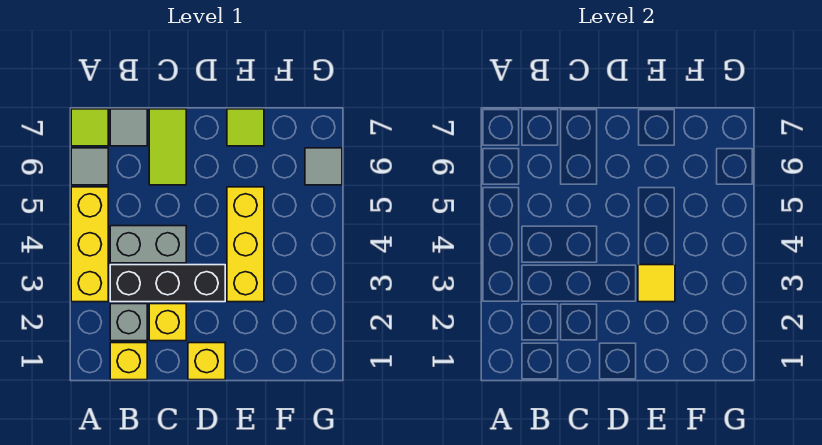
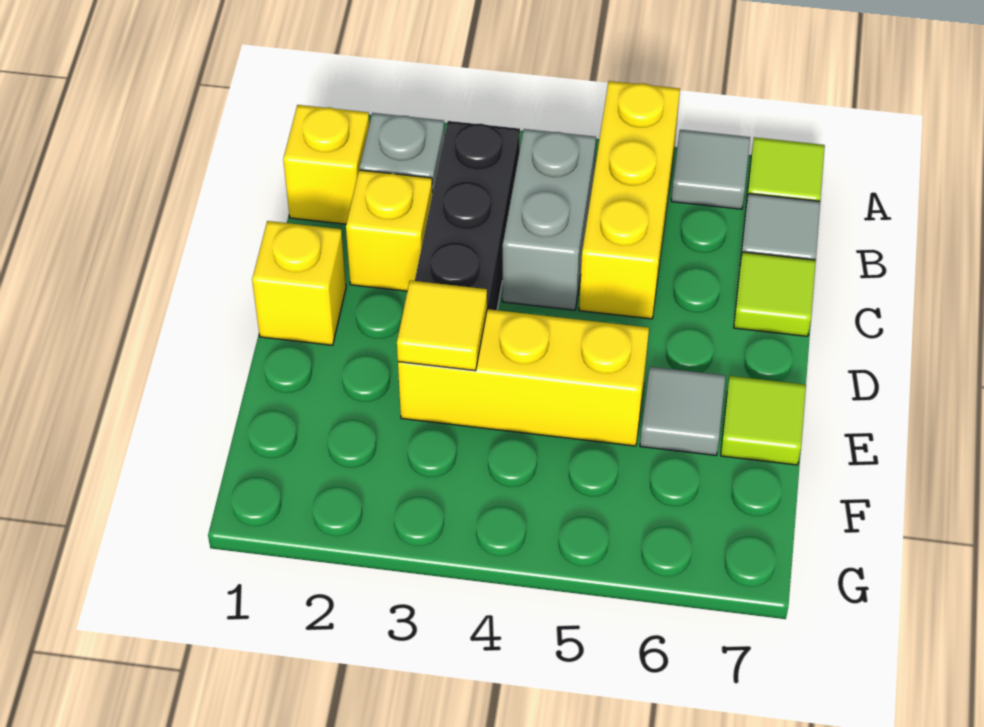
yellow 1x3 brick [71,187,108,302] -> yellow 1x3 brick turned to [579,81,680,319]
lime 1x2 tile [149,109,186,185] -> lime 1x1 tile [734,252,816,336]
grey 1x1 tile [305,148,342,185] -> grey 1x1 tile moved to [640,367,726,455]

